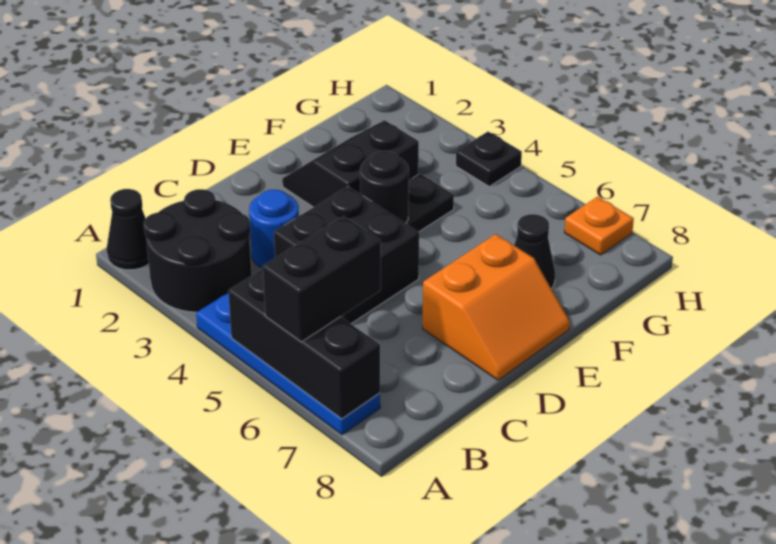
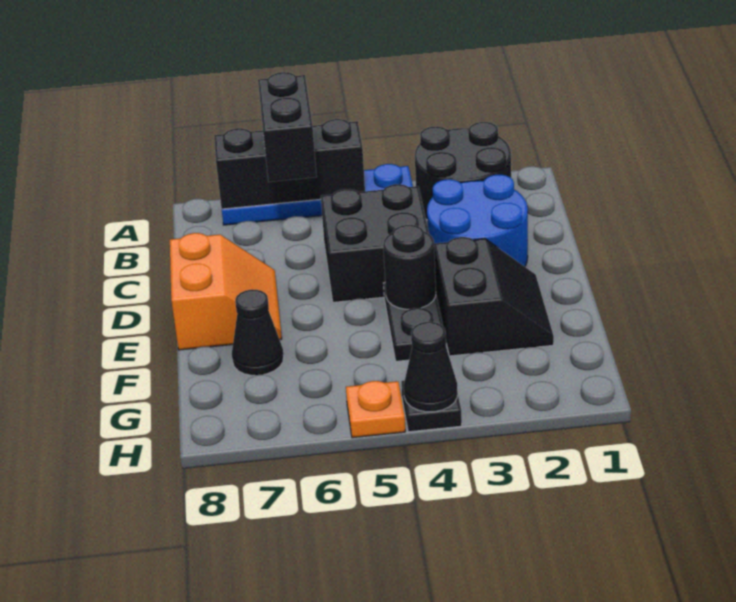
black 1x1 cone [107,189,149,270] -> black 1x1 cone moved to [404,322,458,412]
blue 1x1 round brick [249,190,299,268] -> blue 2x2 round brick [427,175,528,267]
orange 2x2 slope [423,234,570,380] -> orange 2x2 slope turned to [170,233,282,350]
orange 1x1 plate [564,197,634,255] -> orange 1x1 plate moved to [346,381,405,438]

